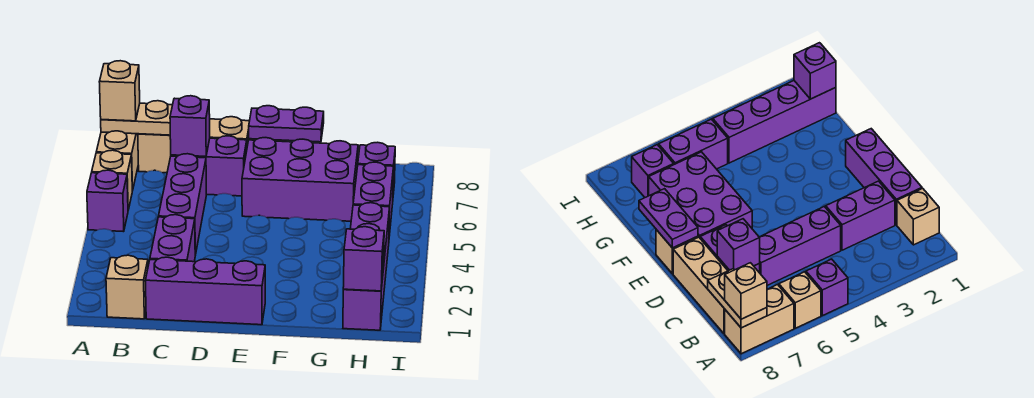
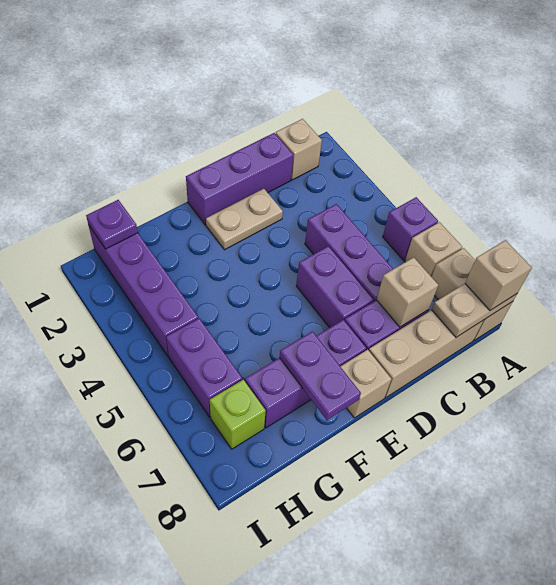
purple 1x2 brick [150,215,195,262] -> purple 1x2 brick moved to [296,246,374,328]
purple 1x1 brick [170,96,210,156] -> tan 1x1 brick [377,257,438,327]
none -> tan 1x2 plate [206,189,283,250]
purple 2x3 brick [242,138,358,221] -> purple 1x3 brick [245,320,366,428]
purple 1x2 plate [249,106,324,142] -> purple 1x2 plate turned to [279,331,361,420]
purple 1x1 brick [343,227,384,291] -> purple 1x1 plate [86,200,138,249]
purple 1x1 brick [358,142,395,194] -> lime 1x1 brick [210,380,266,449]

